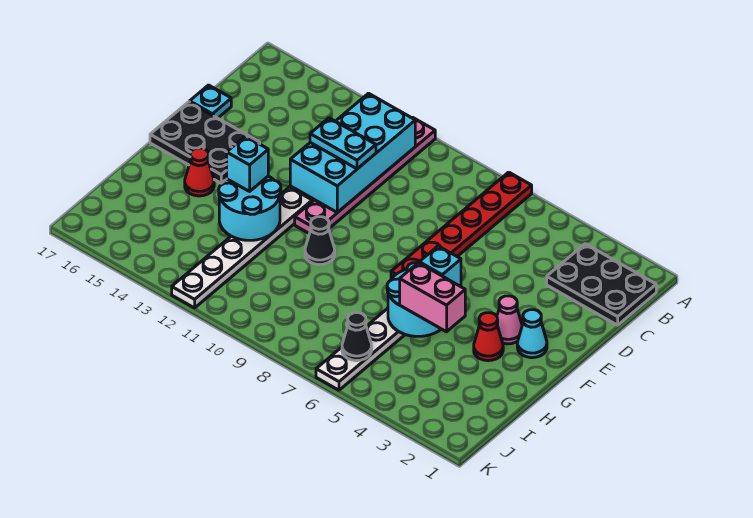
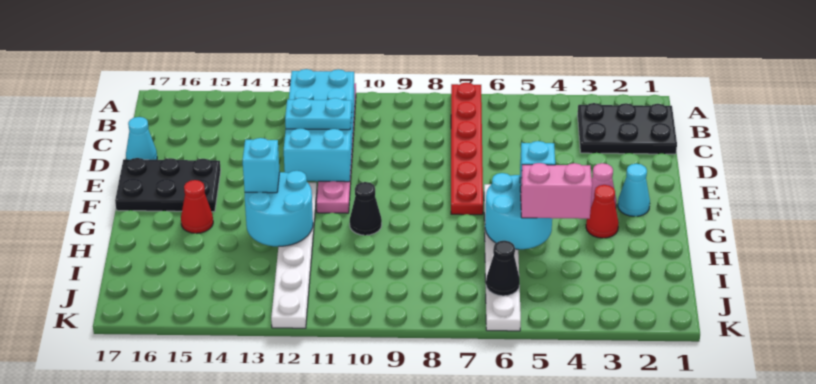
cyan 1x1 plate [190,85,231,118] -> cyan 1x1 cone [126,117,157,160]

